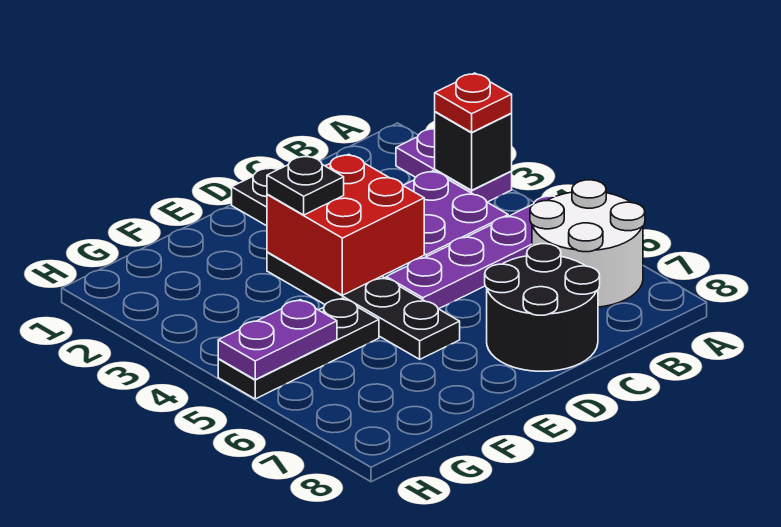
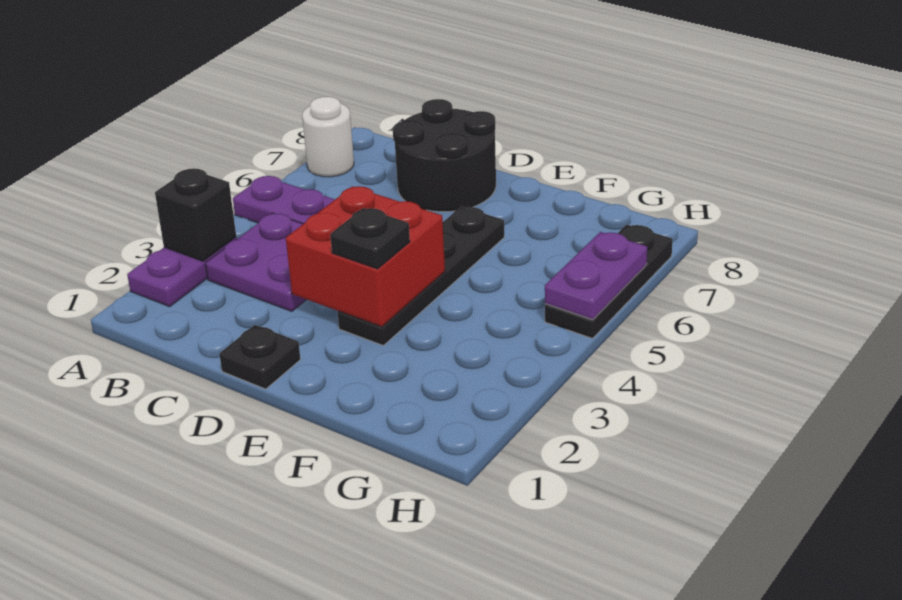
red 1x1 plate [435,73,512,132] -> none
white 2x2 round brick [530,180,645,307] -> white 1x1 round brick [302,97,354,177]
black 1x3 plate [218,298,379,399] -> black 1x3 plate turned to [545,225,672,339]
purple 1x2 plate [218,300,337,380] -> purple 1x2 plate turned to [545,232,647,320]

